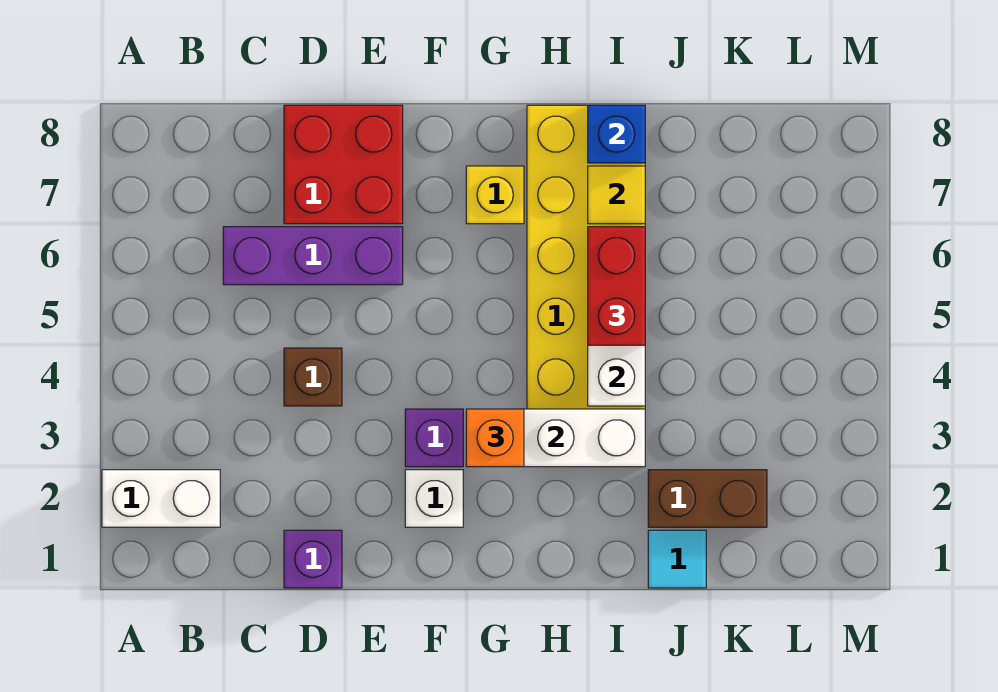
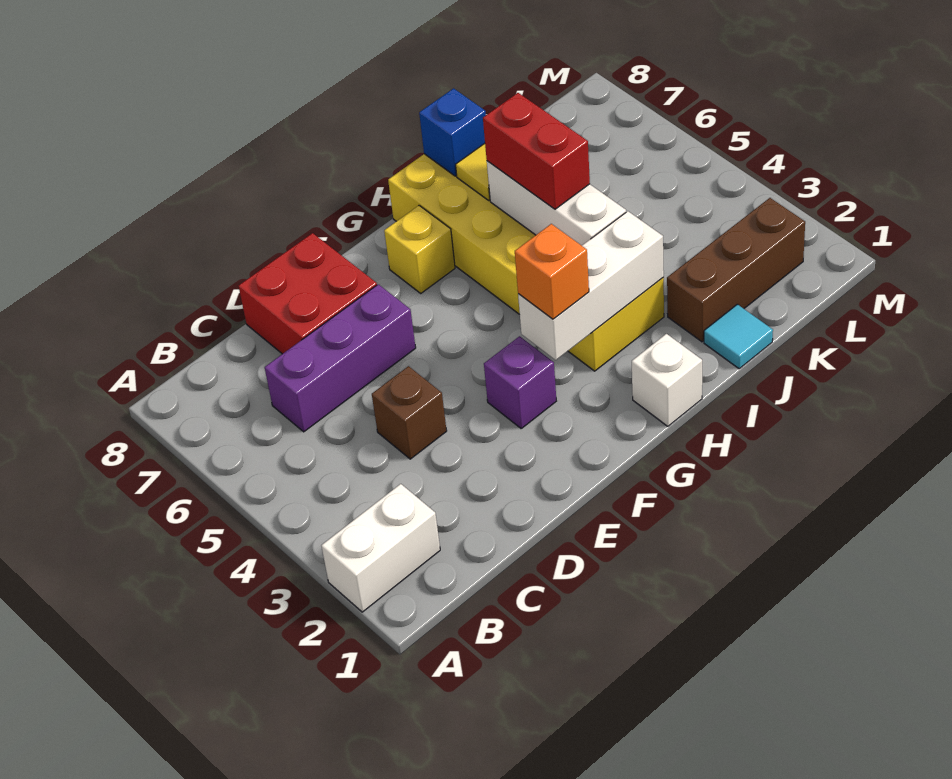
purple 1x1 brick [284,530,342,588] -> none
white 1x1 brick [405,470,463,527] -> white 1x1 brick moved to [632,334,702,426]
brown 1x2 brick [648,470,767,527] -> brown 1x3 brick [667,198,805,342]

